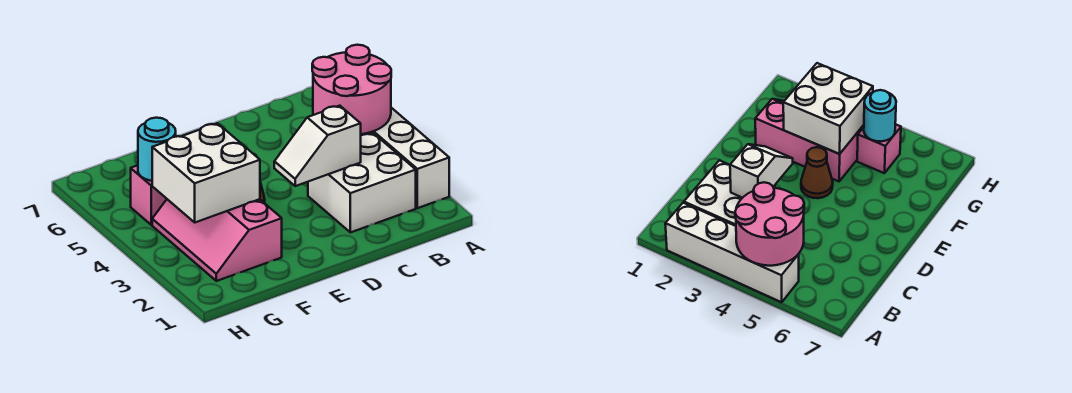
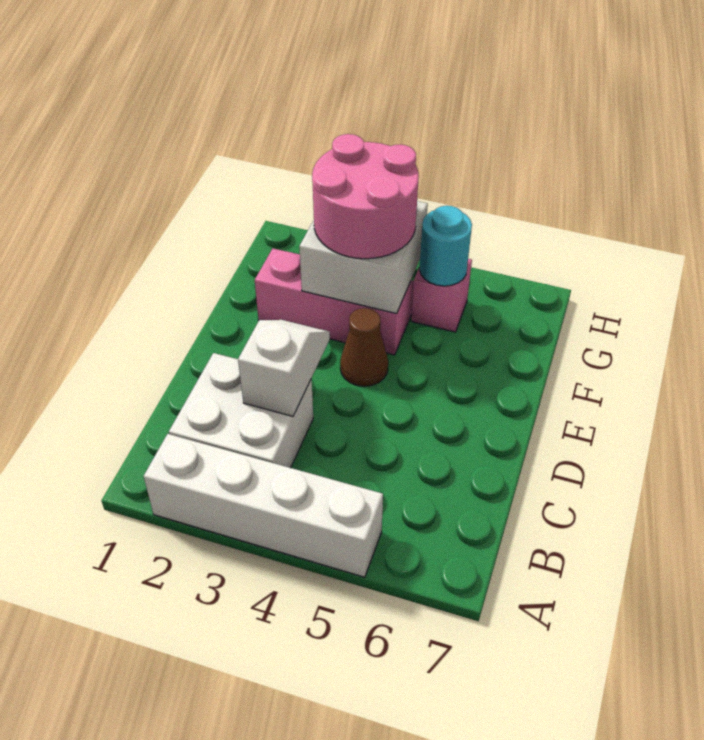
pink 2x2 round brick [312,45,391,134] -> pink 2x2 round brick moved to [312,134,419,259]

